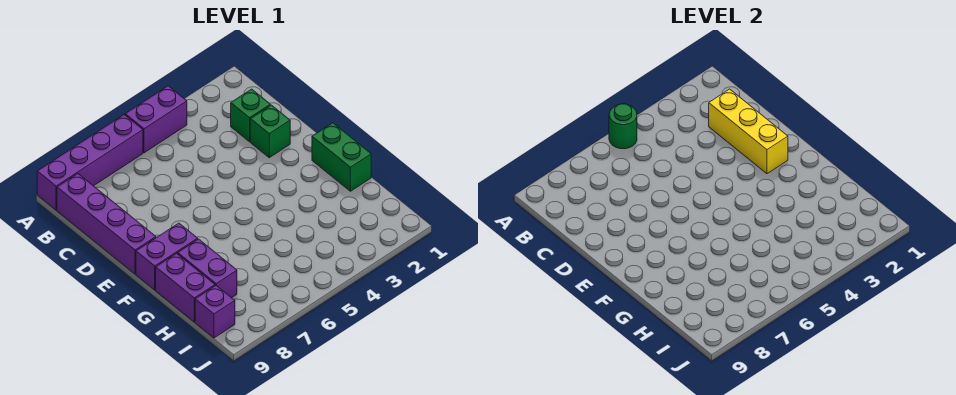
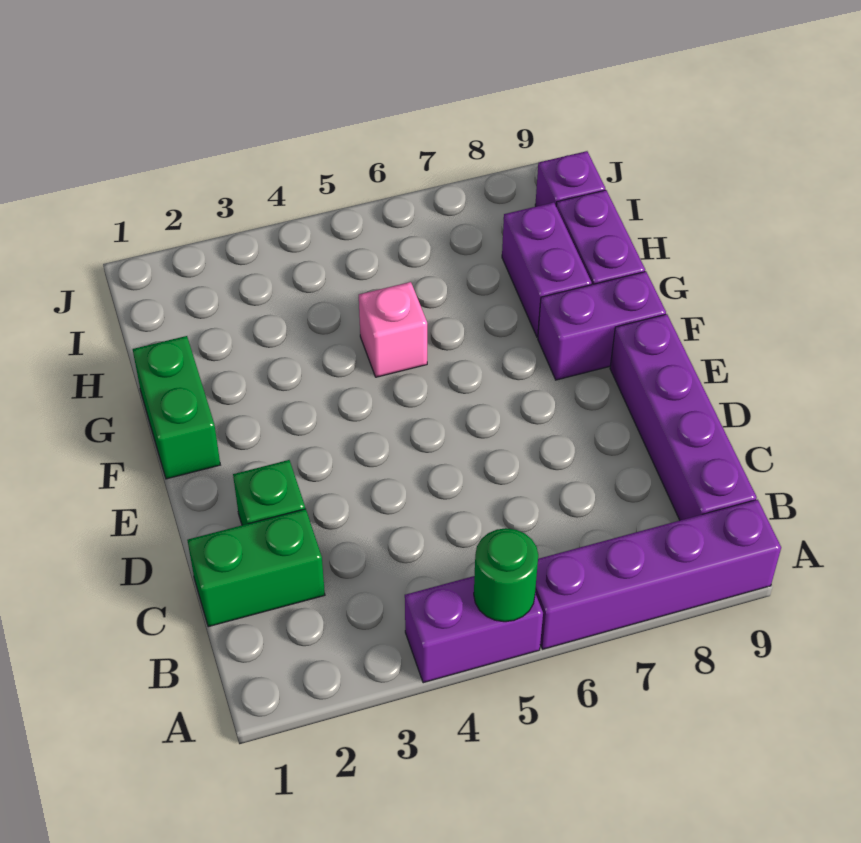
green 1x1 brick [231,89,270,142] -> green 1x2 brick [187,509,325,627]
yellow 1x3 brick [709,89,788,174] -> none
none -> pink 1x1 brick [359,282,427,377]

